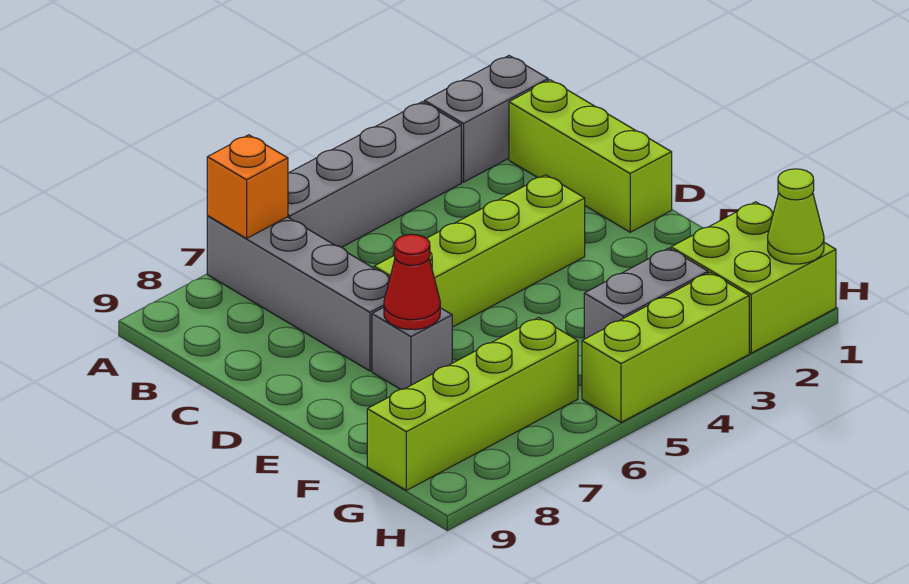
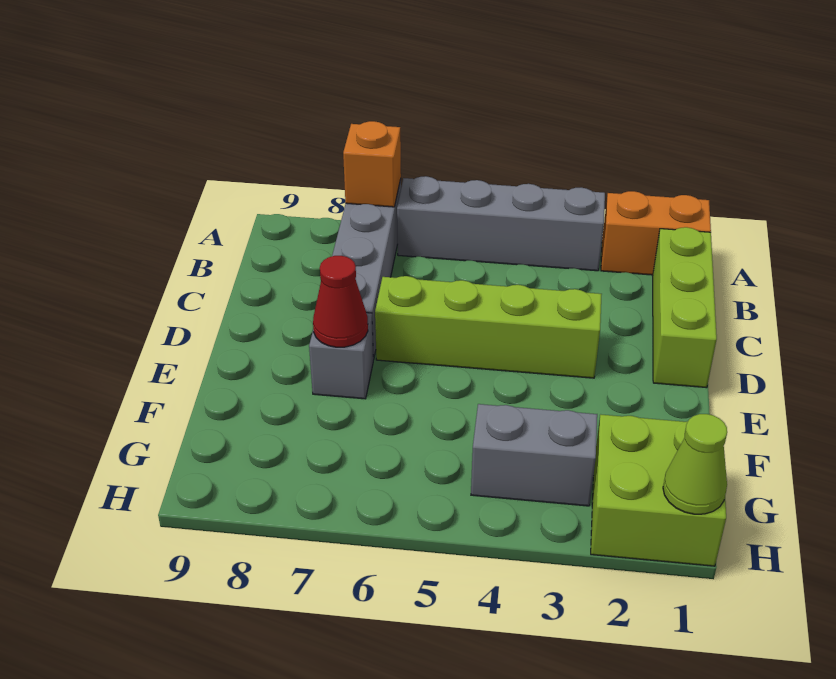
grey 1x2 brick [424,56,548,182] -> orange 1x2 brick [601,191,711,275]
lime 1x4 brick [367,317,578,490] -> none
lime 1x3 brick [582,273,749,422] -> none

